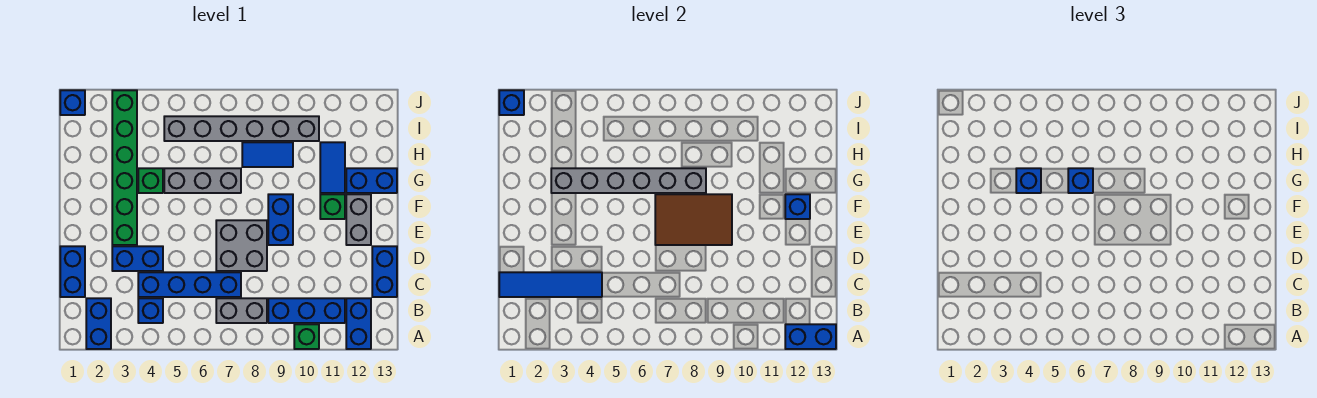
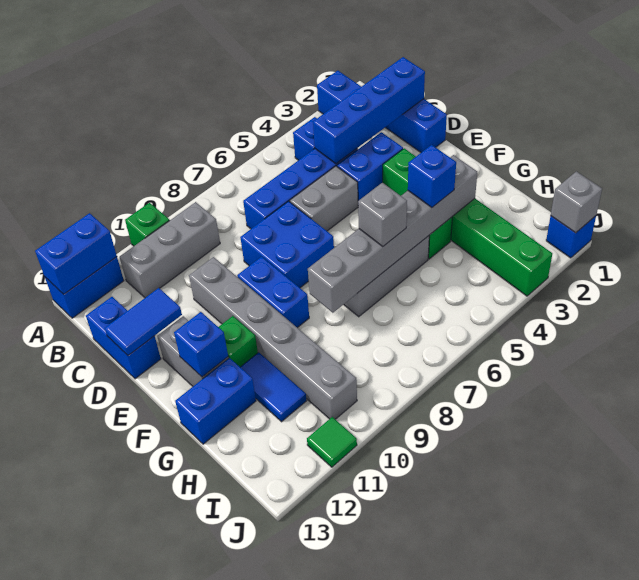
blue 1x2 brick [346,298,371,349] -> blue 1x2 brick turned to [45,257,124,318]
grey 1x2 brick [216,298,267,323] -> grey 1x2 brick moved to [290,166,358,231]
blue 1x3 brick [268,298,345,323] -> grey 1x3 brick [120,202,220,298]
blue 1x4 tile [499,272,602,297] -> blue 1x4 brick [313,57,425,164]
grey 2x2 brick [216,220,267,271] -> blue 2x2 brick [240,201,334,288]
brown 2x3 tile [655,194,732,245] -> none
blue 1x1 brick [1068,168,1093,193] -> grey 1x1 brick [358,183,407,246]
blue 1x2 tile [242,142,293,167] -> blue 1x2 tile moved to [105,288,182,355]
grey 1x6 brick [164,116,319,141] -> grey 1x6 brick turned to [189,257,357,419]
blue 1x1 brick [499,90,524,115] -> grey 1x1 brick [551,171,602,233]
none -> green 1x1 tile [307,417,357,467]

